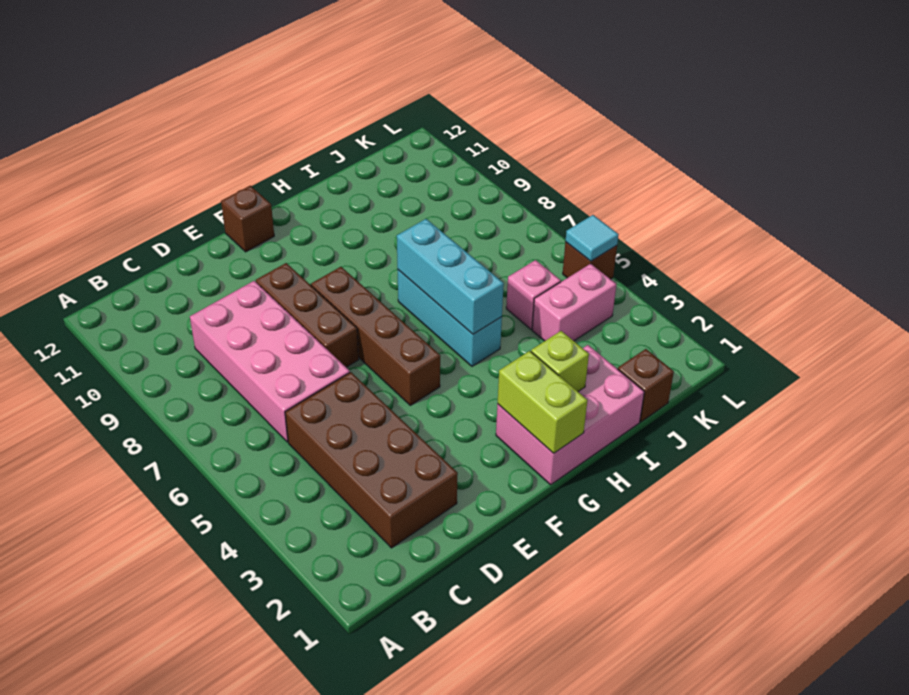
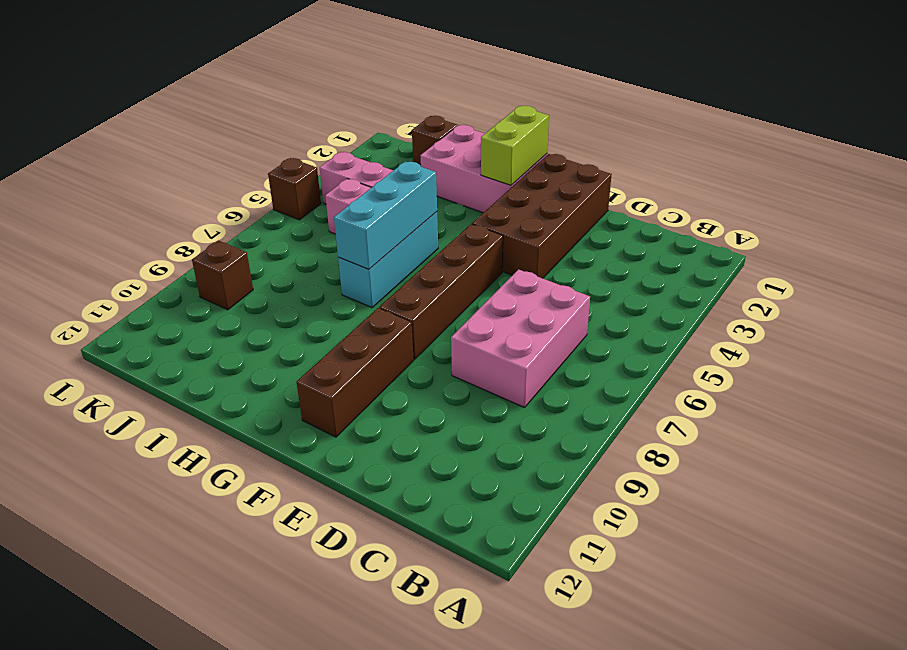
brown 2x4 brick [285,372,458,548] -> brown 2x4 brick moved to [472,154,612,278]
pink 2x4 brick [190,281,350,442] -> pink 2x3 brick [451,269,590,407]
brown 1x3 brick [256,263,359,367] -> brown 1x3 brick moved to [297,308,414,437]
brown 1x1 brick [221,186,274,252] -> brown 1x1 brick moved to [192,241,253,310]
lime 1x1 brick [531,331,589,391] -> none
cyan 1x1 tile [565,215,619,261] -> none

